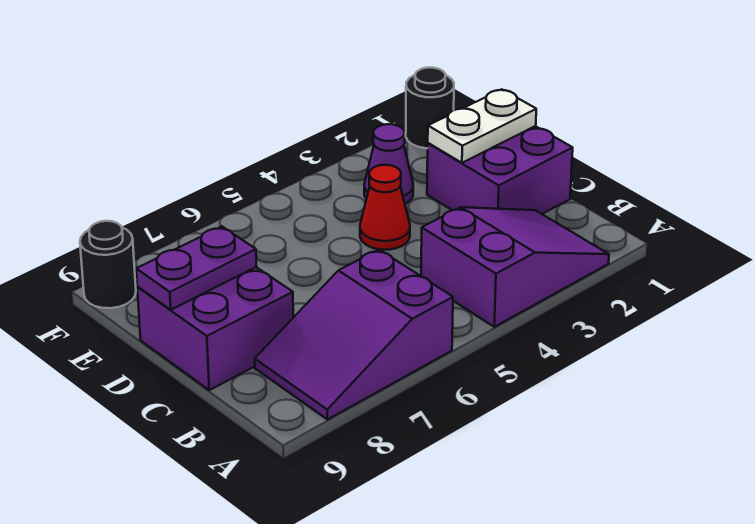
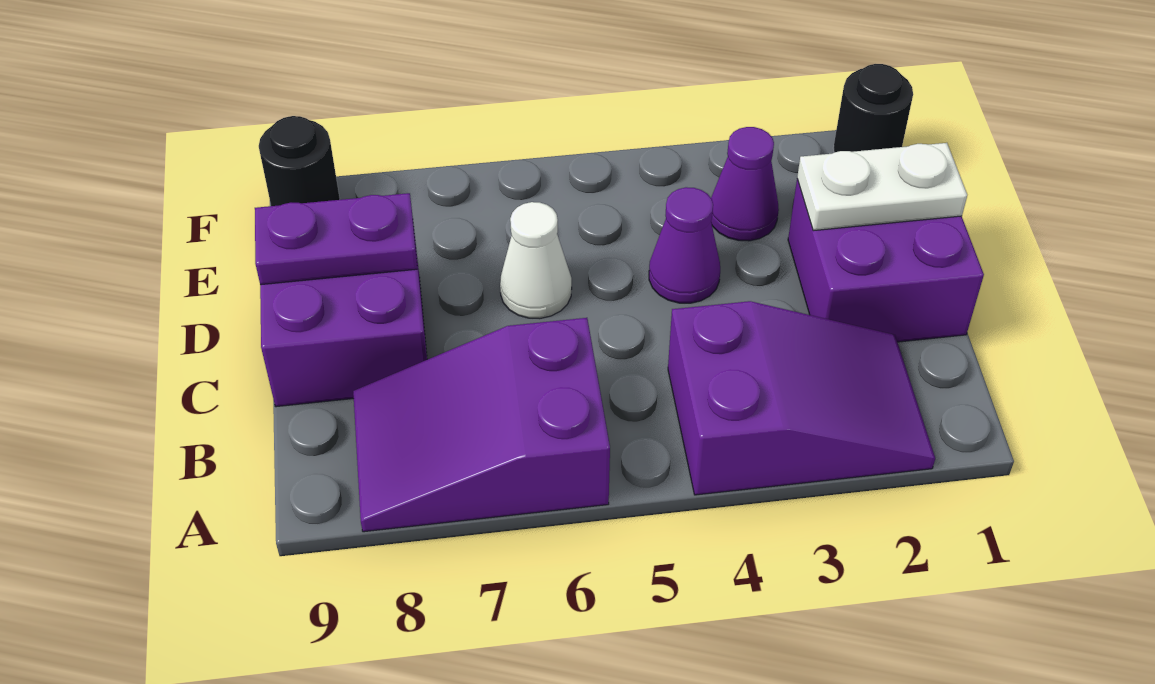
red 1x1 cone [360,165,410,250] -> purple 1x1 cone [649,187,720,303]
none -> white 1x1 cone [500,202,572,319]

